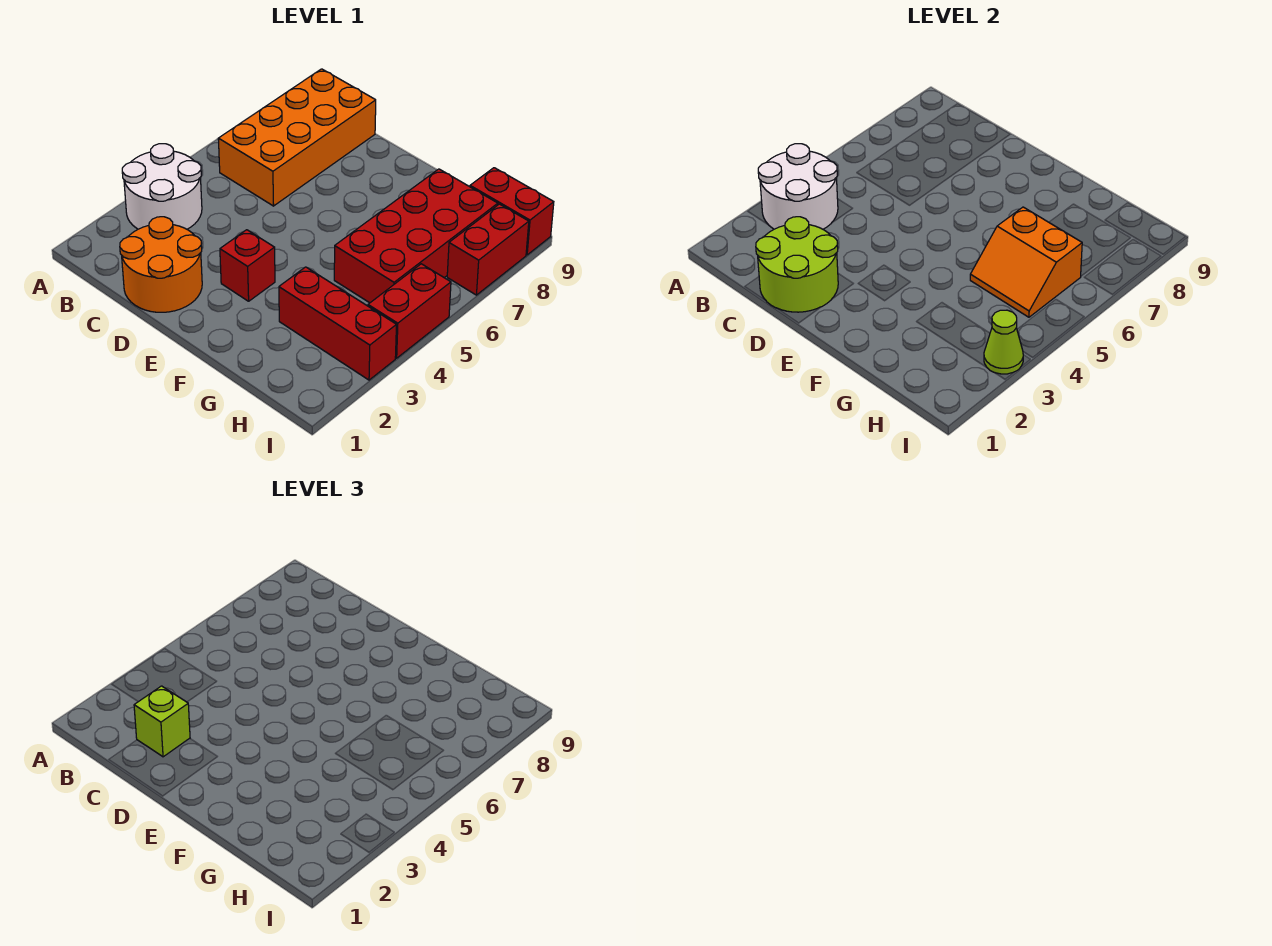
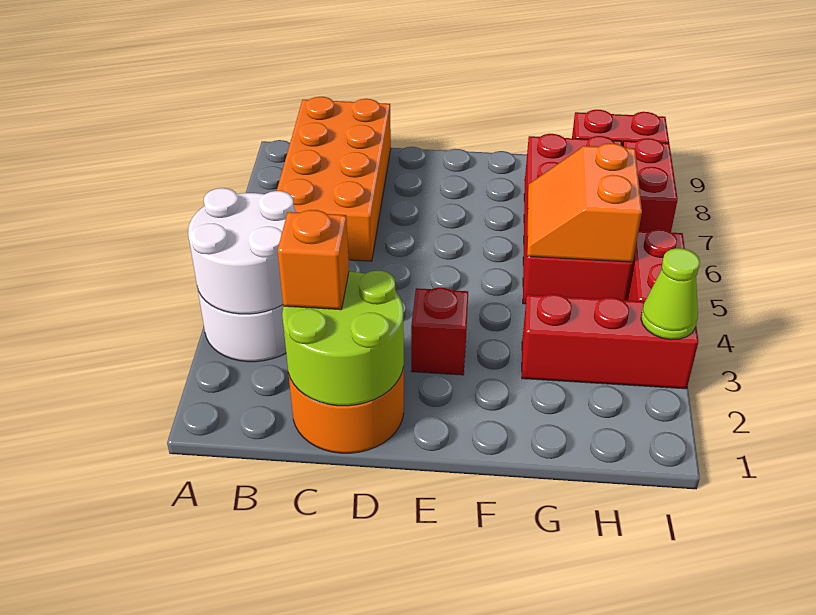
lime 1x1 brick [134,686,190,757] -> orange 1x1 brick [278,210,349,310]
orange 2x2 slope [970,207,1082,317] -> orange 2x2 slope turned to [527,143,642,262]

